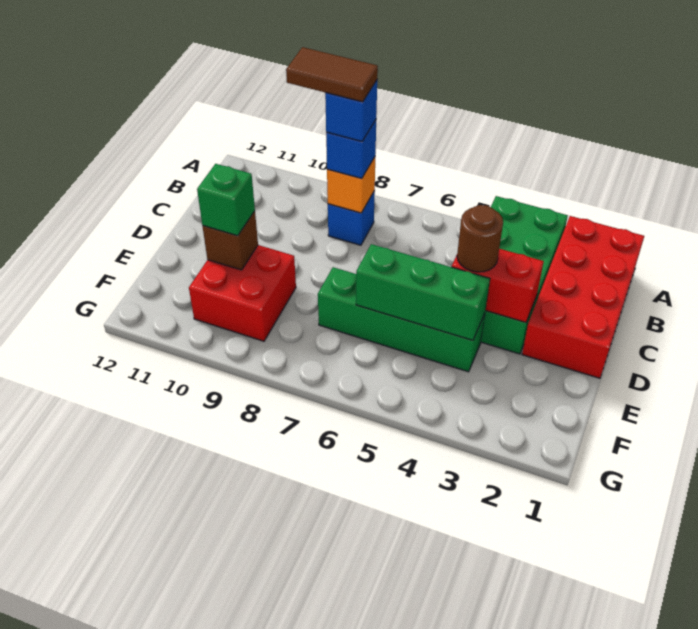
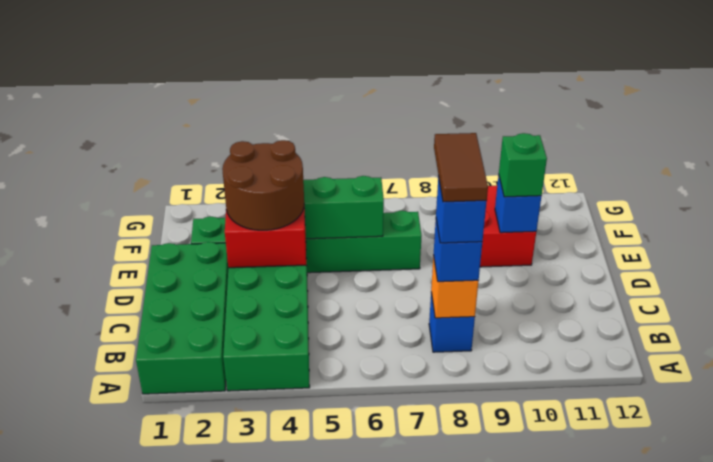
red 2x4 brick [522,216,644,378] -> green 2x4 brick [136,242,228,394]
brown 1x2 tile [286,47,378,102] -> brown 1x2 tile turned to [434,133,488,202]
brown 1x1 round brick [457,205,503,272] -> brown 2x2 round brick [222,140,304,230]
green 1x4 brick [318,267,485,372] -> green 1x6 brick [191,211,422,273]
brown 1x1 brick [203,211,258,270] -> blue 1x1 brick [495,175,541,233]

